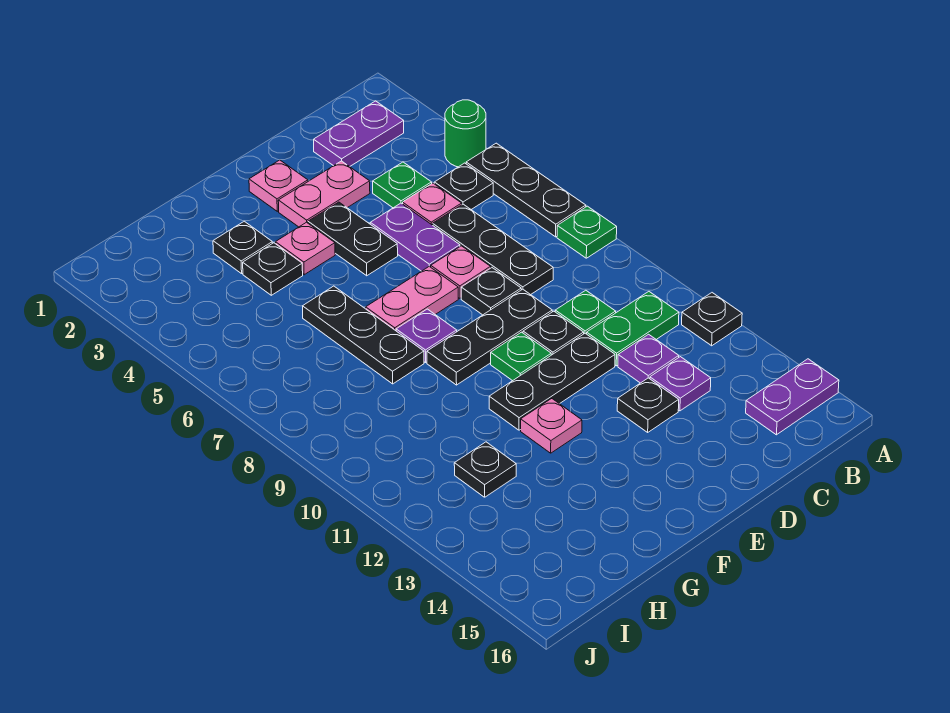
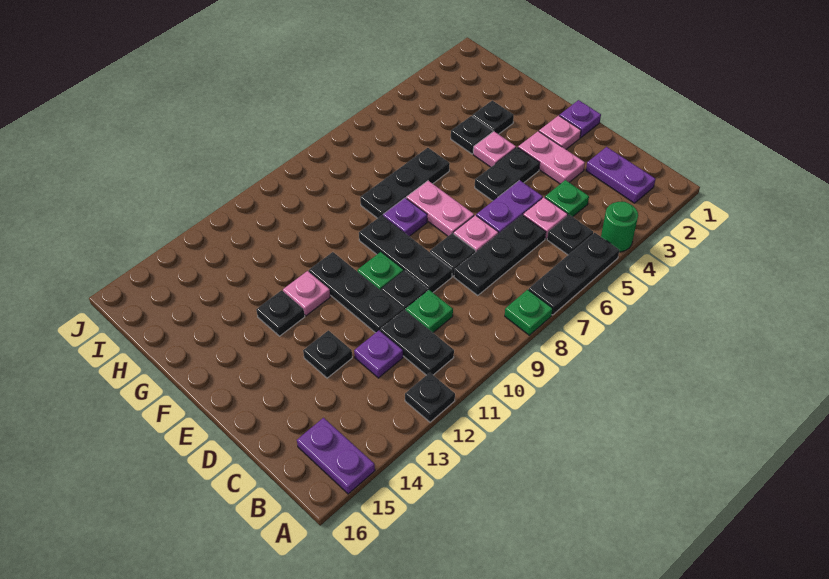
green 1x2 plate [587,292,679,366] -> black 1x2 plate [380,310,454,375]
purple 1x1 plate [650,357,711,411] -> purple 1x1 plate moved to [559,100,601,138]
black 1x1 plate [454,442,516,497] -> black 1x1 plate moved to [256,290,305,336]

